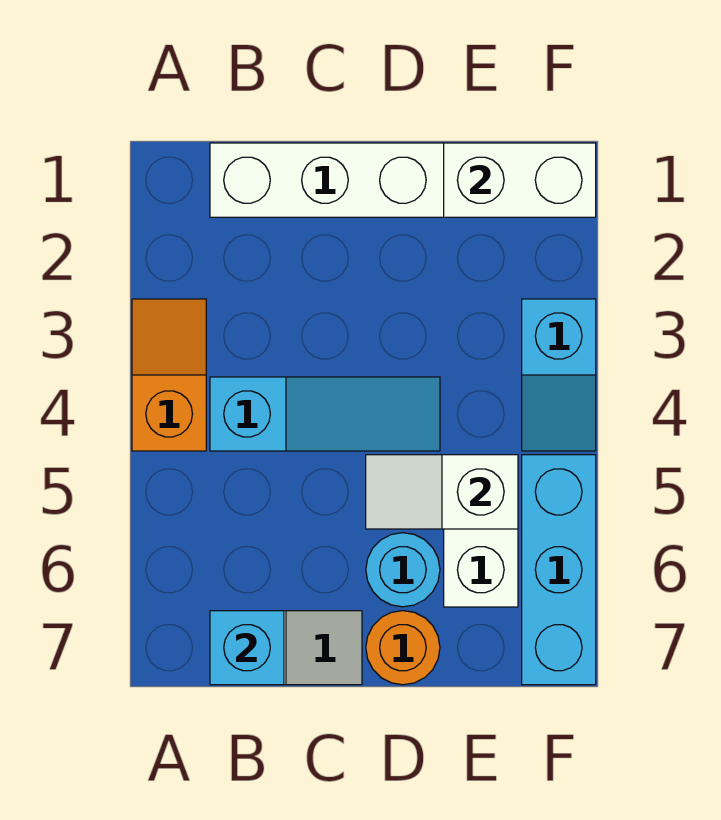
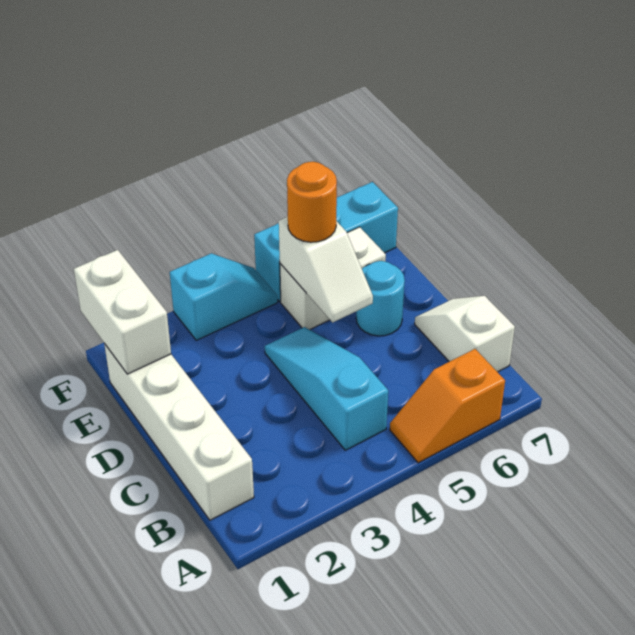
orange 1x2 slope [132,299,206,451] -> orange 1x2 slope moved to [390,349,505,463]
cyan 1x1 brick [210,611,284,685] -> none
orange 1x1 round brick [366,611,440,685] -> orange 1x1 round brick moved to [287,162,337,242]

